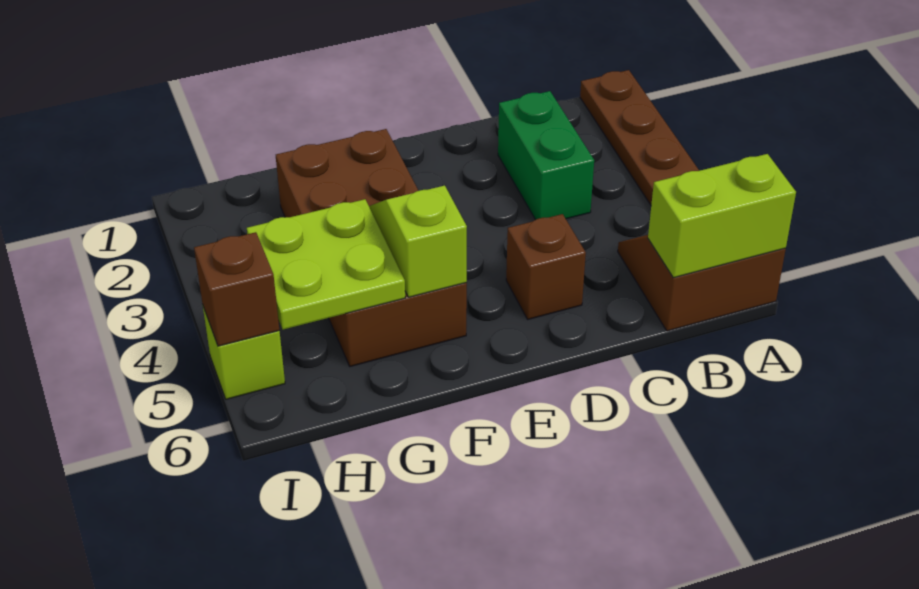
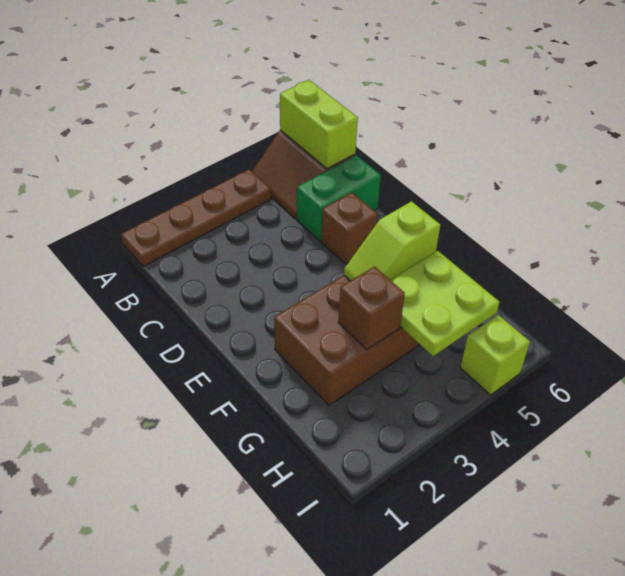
green 1x2 brick [498,91,594,220] -> green 1x2 brick moved to [297,155,381,241]
brown 1x1 brick [194,232,279,346] -> brown 1x1 brick moved to [338,266,405,350]

